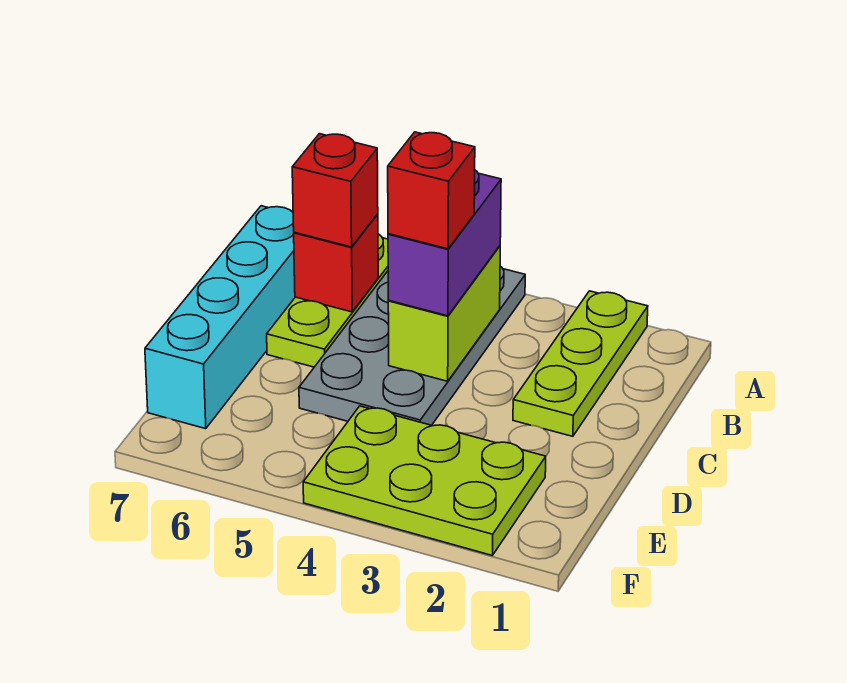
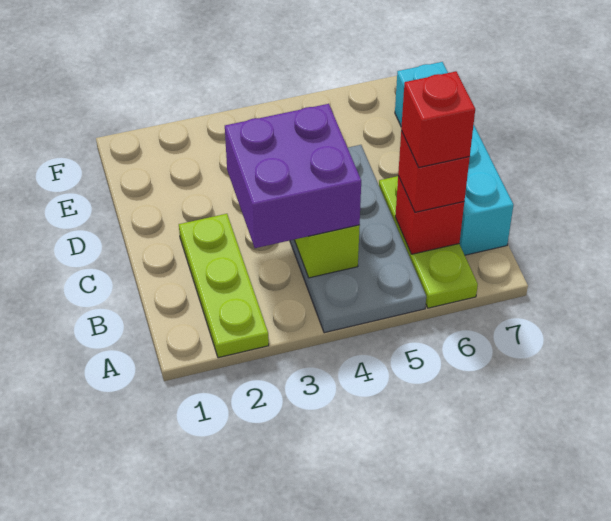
purple 1x2 brick [388,170,501,316] -> purple 2x2 brick [225,104,361,248]
red 1x1 brick [388,132,475,249] -> red 1x1 brick moved to [401,71,475,167]
lime 2x3 plate [303,406,546,555] -> none

